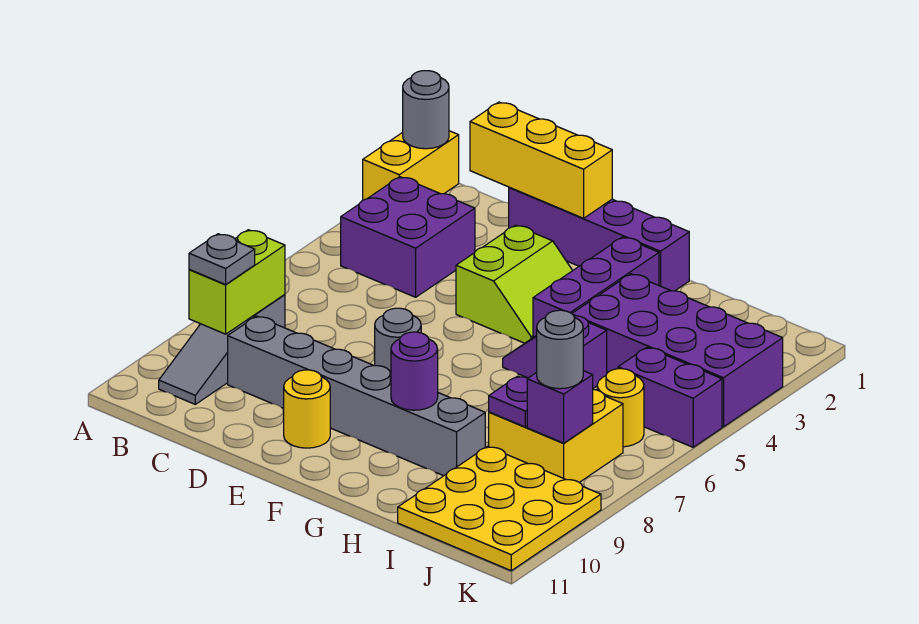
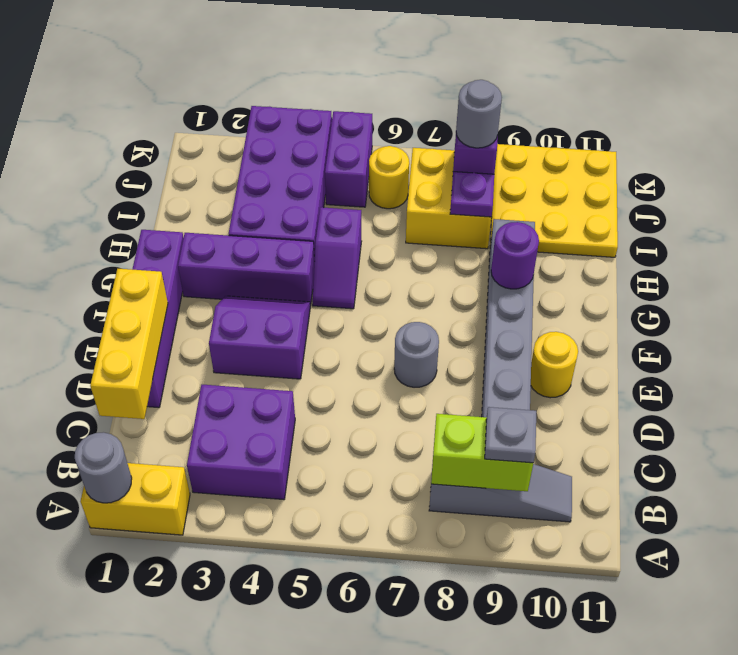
lime 2x2 slope [456,225,573,343] -> purple 2x2 slope [209,296,310,379]

